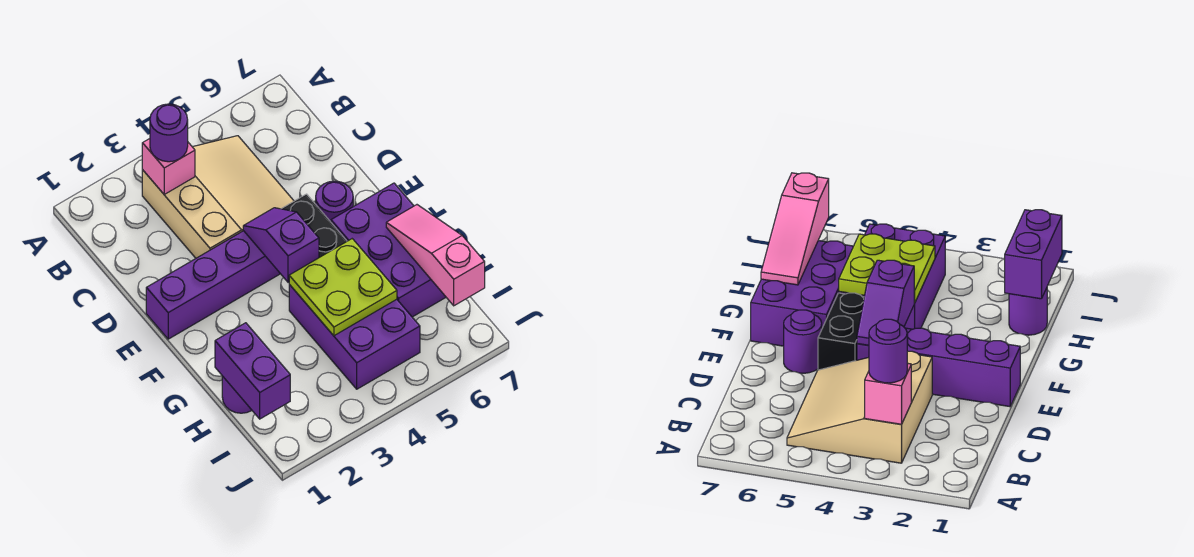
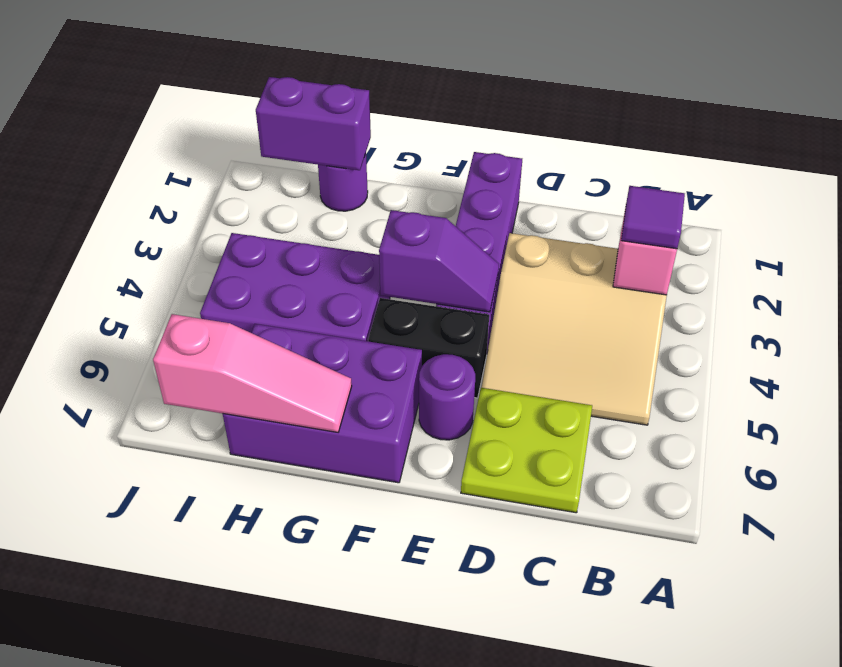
purple 1x1 round brick [150,104,188,162] -> purple 1x1 tile [621,186,685,249]
lime 2x2 plate [289,239,397,336] -> lime 2x2 plate moved to [461,388,592,513]

